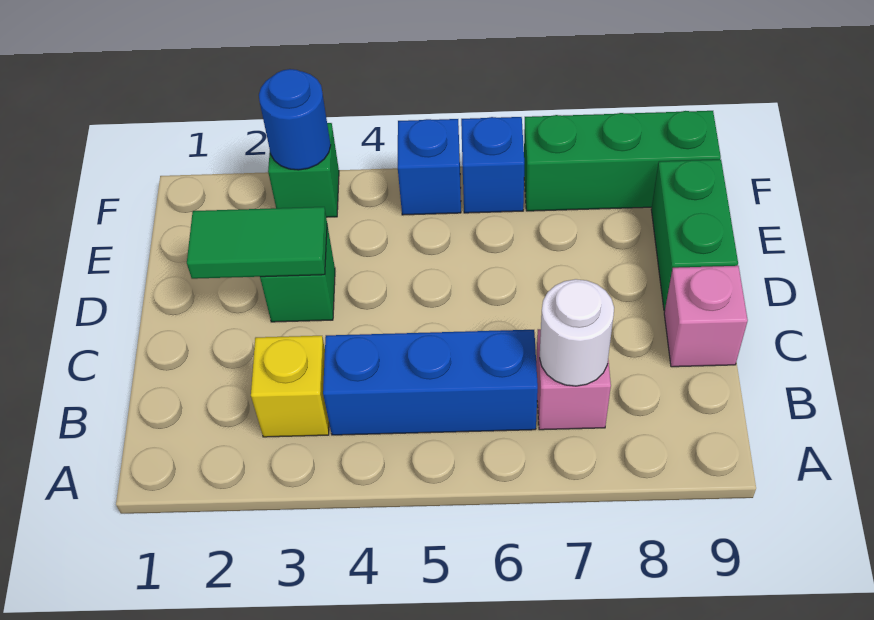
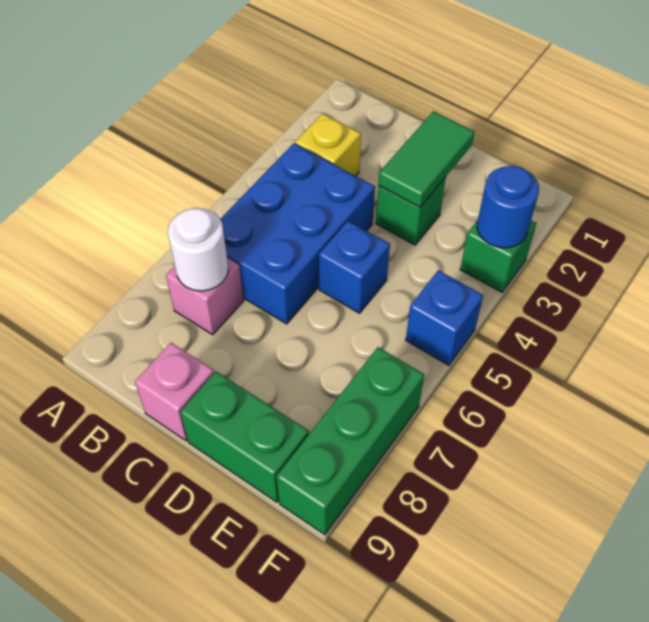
blue 1x3 brick [323,330,538,435] -> blue 2x3 brick [220,143,375,324]
blue 1x1 brick [461,117,524,213] -> blue 1x1 brick moved to [319,221,390,313]

